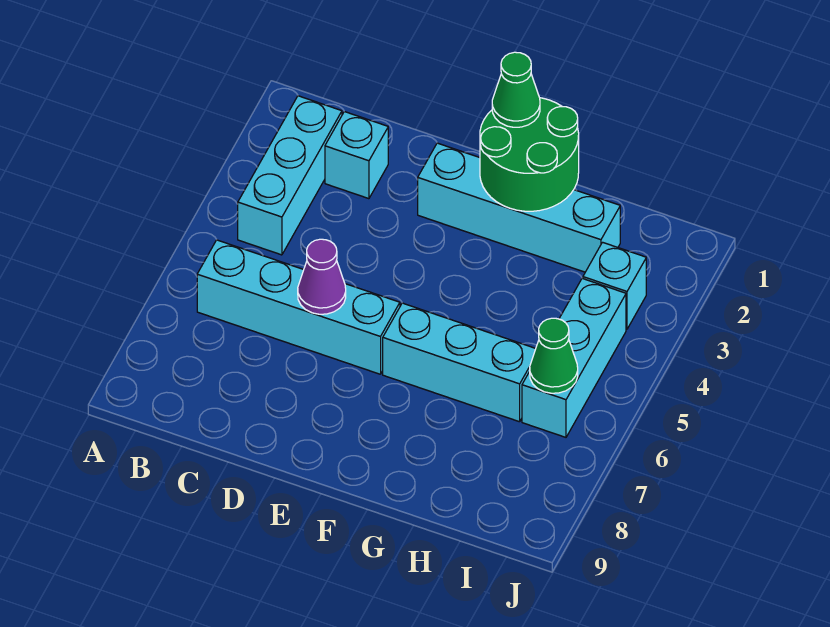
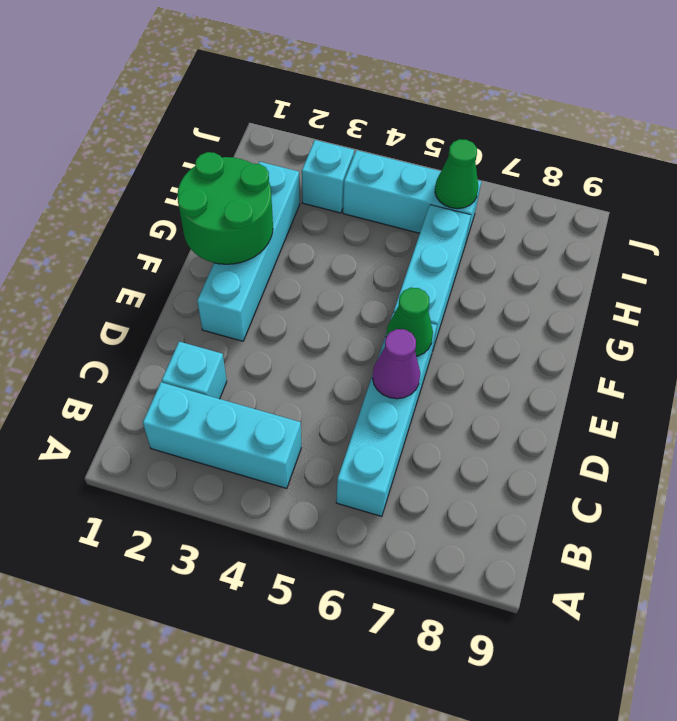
green 1x1 cone [492,52,540,127] -> green 1x1 cone moved to [386,288,433,356]

